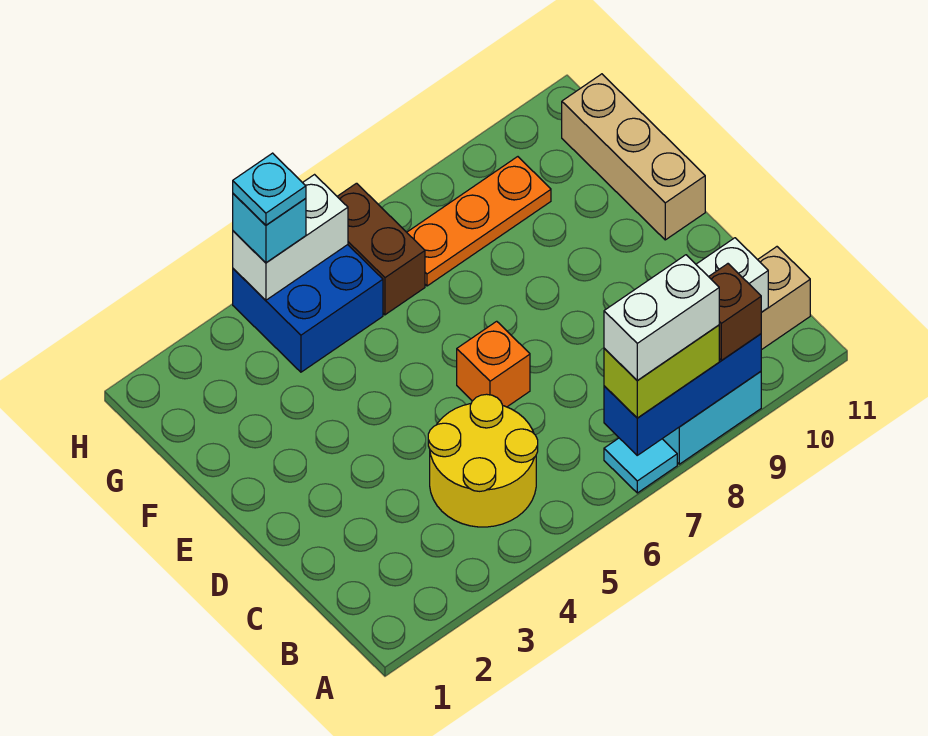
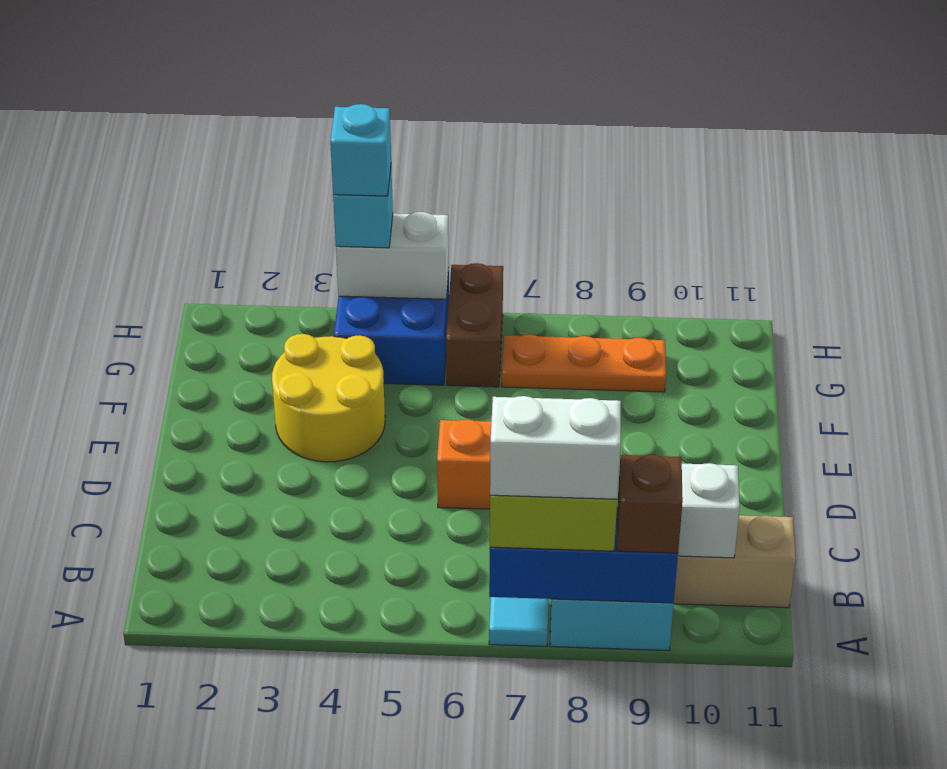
yellow 2x2 round brick [428,394,538,527] -> yellow 2x2 round brick moved to [272,334,385,462]
tan 1x3 brick [562,74,705,240] -> none
cyan 1x1 plate [233,153,306,225] -> cyan 1x1 brick [330,104,391,196]

